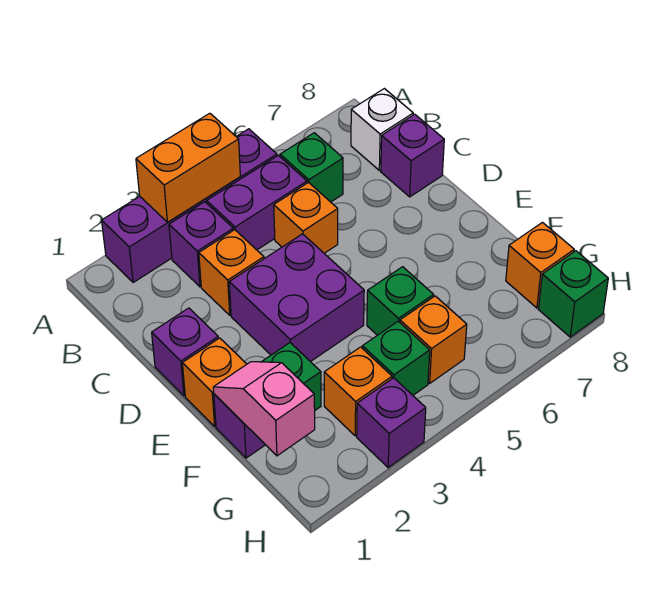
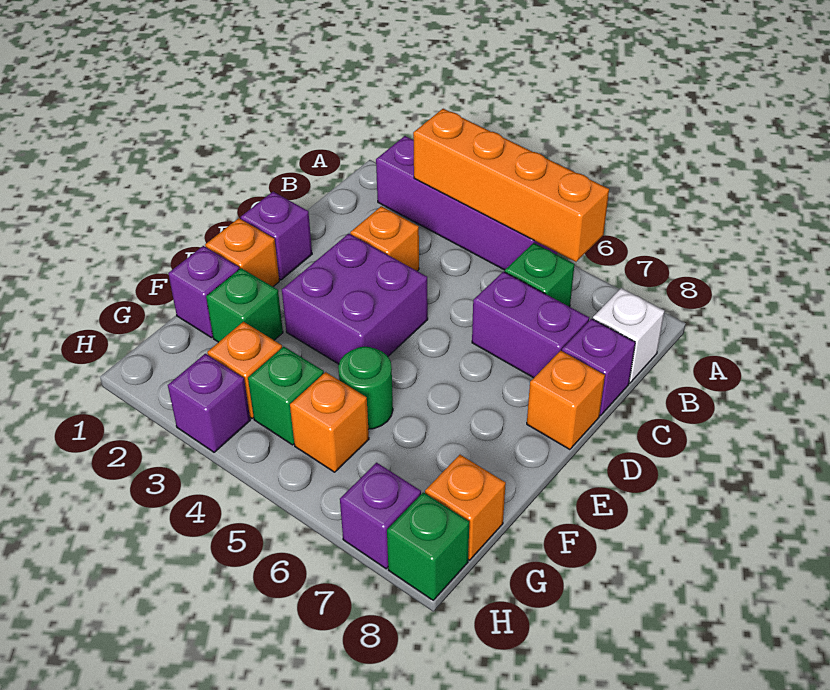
orange 1x2 brick [136,113,240,222] -> orange 1x4 brick [413,109,609,262]
purple 1x1 brick [169,202,233,287] -> purple 1x1 brick moved to [340,463,421,569]
purple 1x2 brick [207,155,307,250] -> purple 1x2 brick moved to [472,272,589,378]
orange 1x1 brick [274,183,338,253] -> orange 1x1 brick moved to [527,351,605,450]
pink 1x2 slope [213,362,315,456] -> none
green 1x1 brick [367,267,434,335] -> green 1x1 round brick [338,347,393,429]

